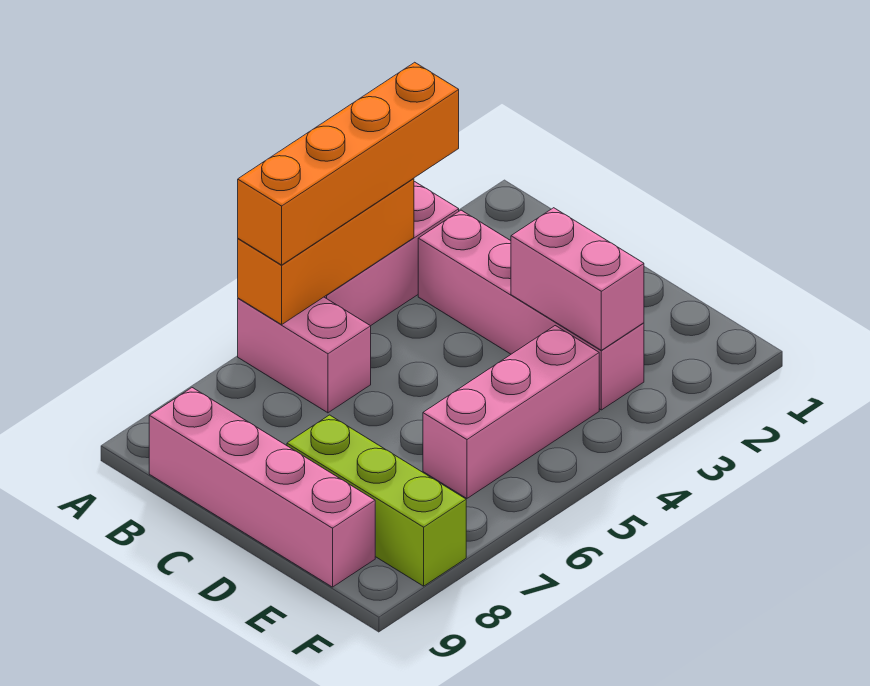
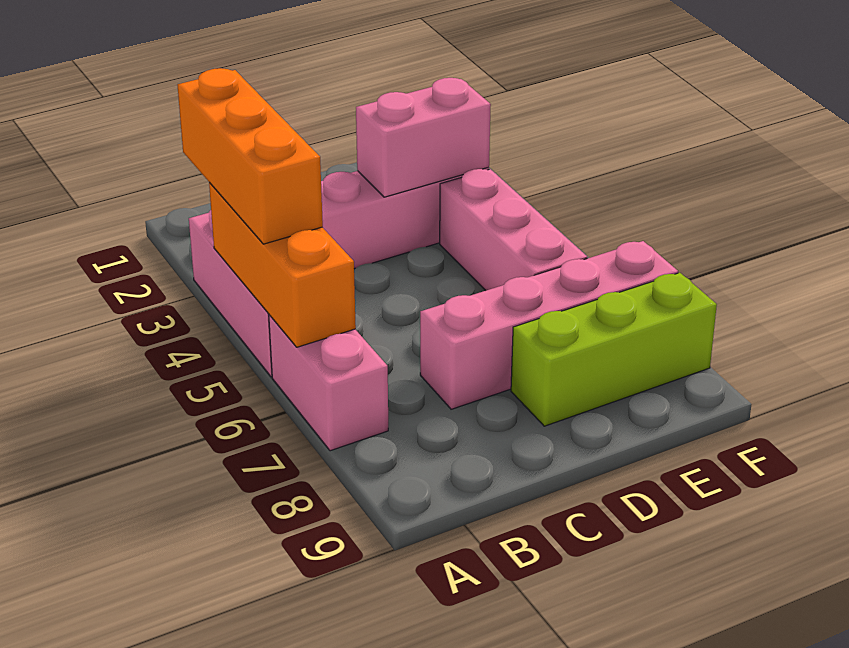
orange 1x4 brick [238,62,459,265] -> orange 1x3 brick [178,68,323,244]
pink 1x2 brick [238,297,371,413] -> pink 1x2 brick turned to [269,315,388,451]
pink 1x4 brick [149,388,375,587] -> pink 1x4 brick moved to [420,241,678,409]

